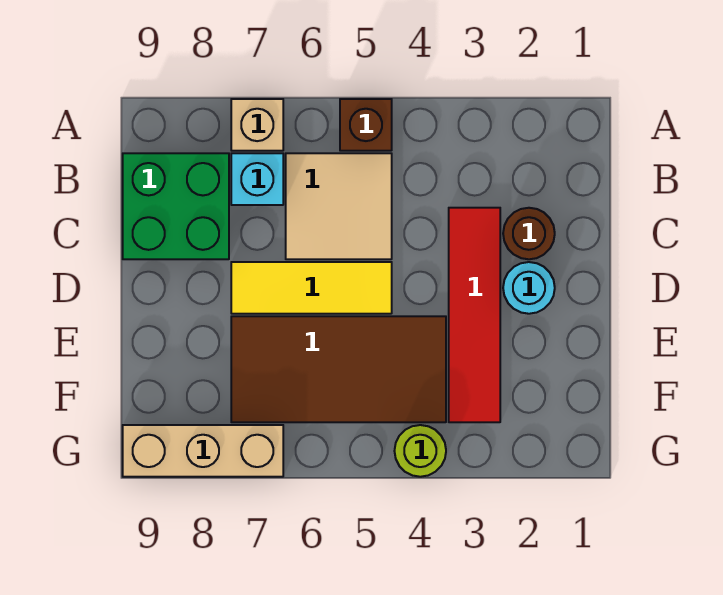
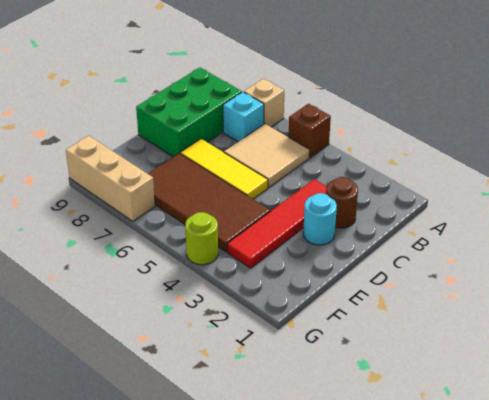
green 2x2 brick [123,153,229,259] -> green 2x3 brick [136,68,242,157]

